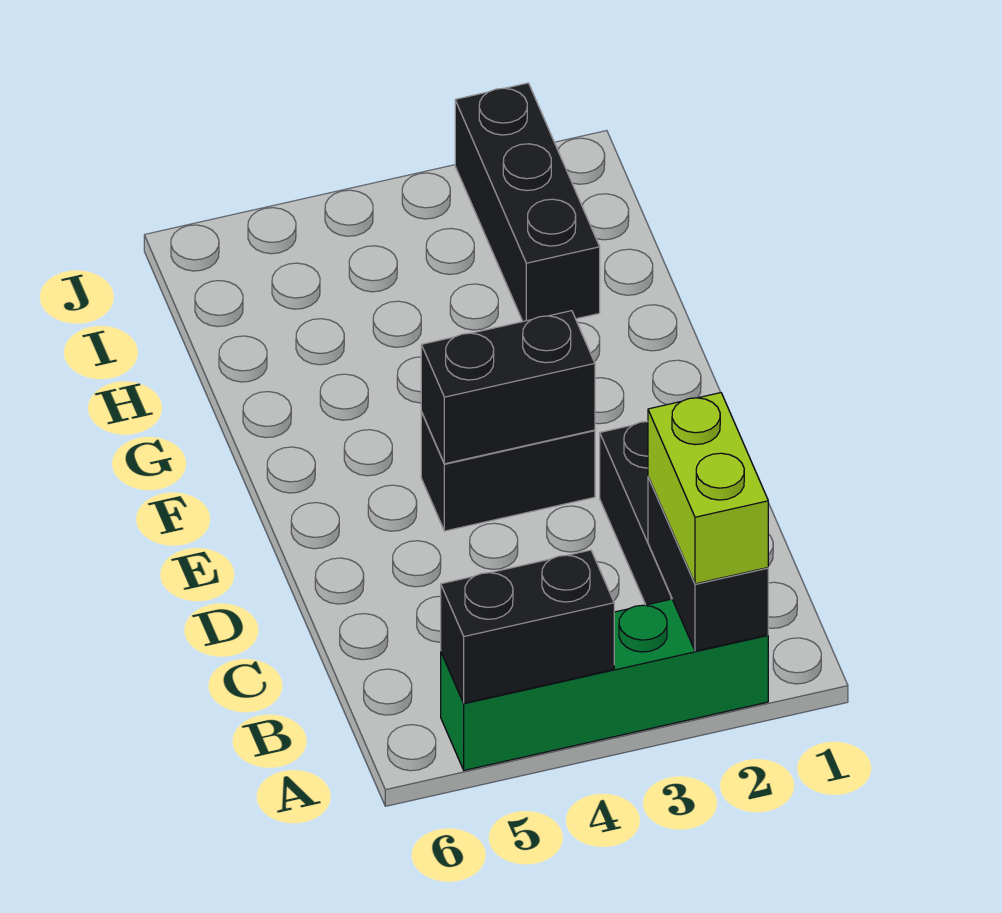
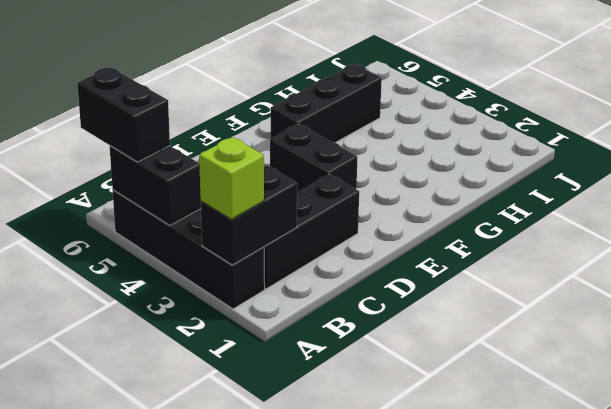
green 1x4 brick [441,599,768,770] -> black 1x4 brick [113,190,265,309]
lime 1x2 brick [648,393,768,584] -> lime 1x1 brick [199,137,264,219]
black 1x2 brick [421,311,595,464] -> black 1x2 brick moved to [77,67,170,162]
black 1x3 brick [455,83,600,321] -> black 1x3 brick moved to [271,64,382,143]

